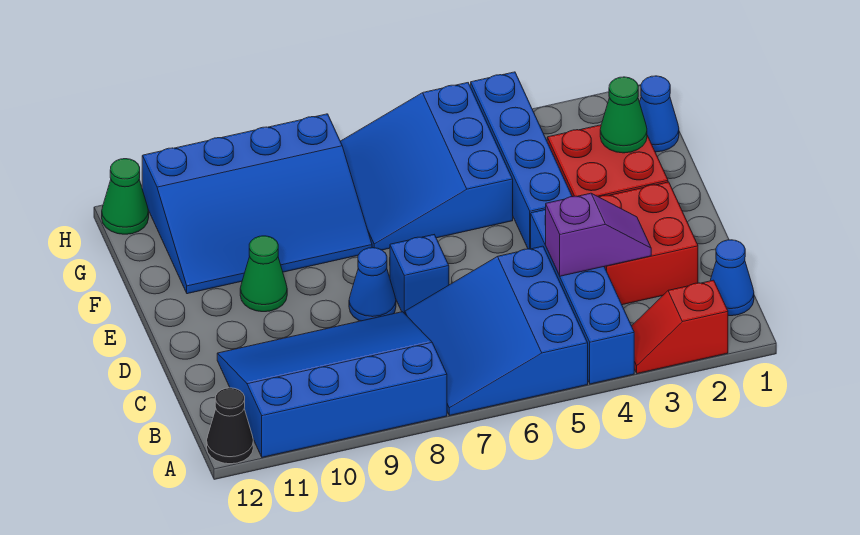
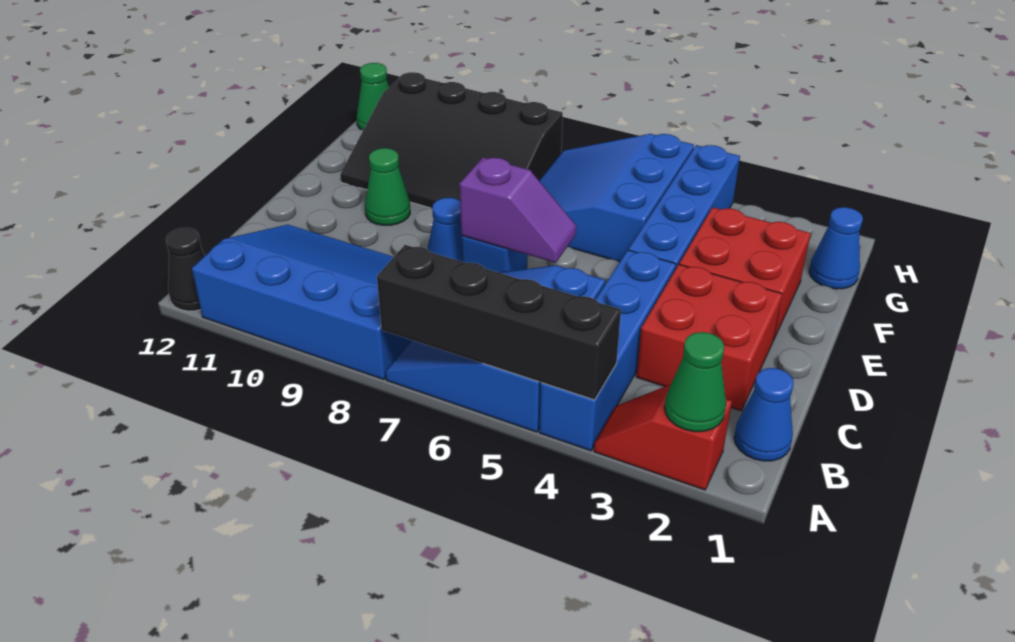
none -> black 1x4 brick [377,245,621,400]
purple 1x2 slope [545,193,651,276] -> purple 1x2 slope moved to [460,158,576,263]
green 1x1 cone [600,77,647,153] -> green 1x1 cone moved to [665,332,726,432]
blue 3x4 slope [142,114,372,294] -> black 3x4 slope [340,72,563,208]

